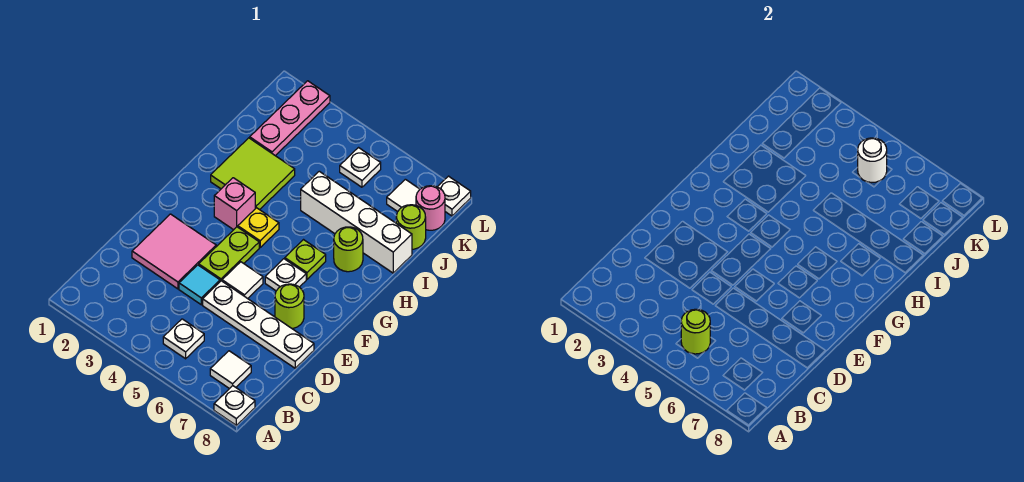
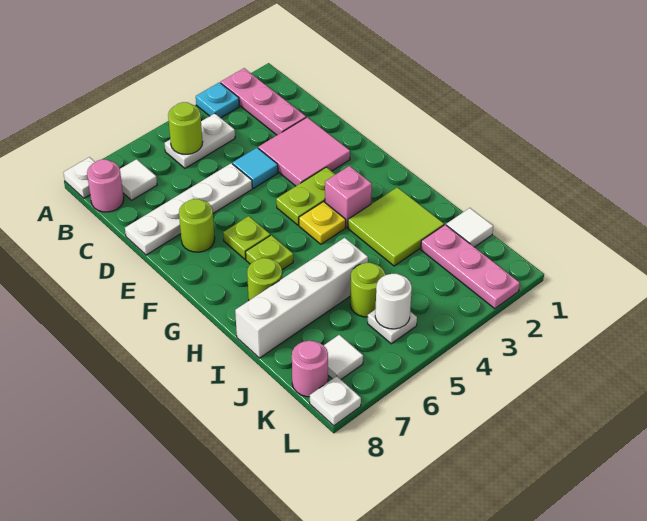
none -> pink 1x3 plate [221,68,306,135]
none -> cyan 1x1 plate [196,82,239,118]
white 1x1 plate [163,319,204,359] -> white 1x2 plate [165,113,235,168]
none -> pink 1x1 round brick [87,159,124,212]
lime 1x2 plate [199,227,259,281] -> lime 1x2 plate turned to [276,167,335,225]
white 1x1 tile [222,262,263,299] -> white 1x1 tile moved to [446,208,493,247]
white 1x1 plate [265,259,306,291] -> lime 1x1 plate [223,216,270,259]
lime 1x1 round brick [396,205,426,249] -> lime 1x1 round brick moved to [350,263,386,317]

